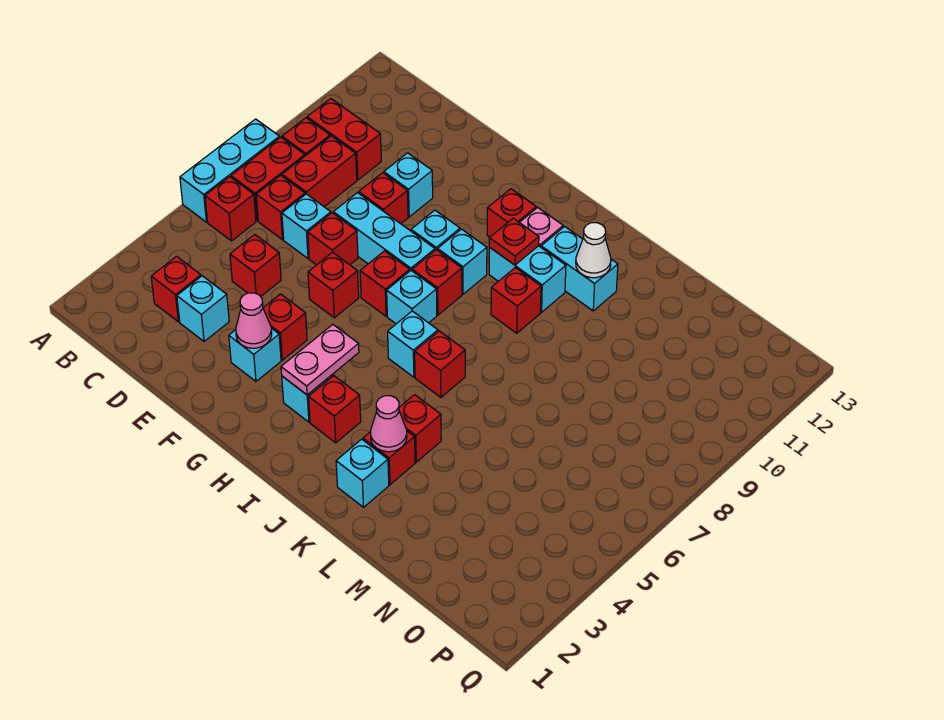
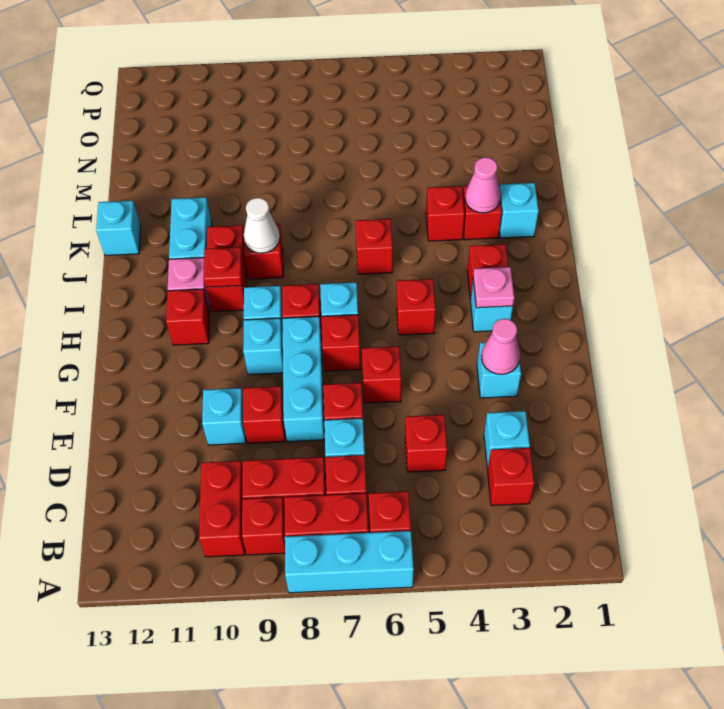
red 1x1 brick [263,294,307,360] -> red 1x1 brick moved to [397,279,436,335]
pink 1x2 plate [281,325,359,395] -> pink 1x1 plate [473,267,514,308]
cyan 1x1 brick [388,311,438,377] -> cyan 1x1 brick moved to [96,201,141,255]
cyan 1x2 brick [489,246,566,312] -> red 1x2 brick [206,225,247,312]
white 1x1 cone [576,223,611,278] -> white 1x1 cone moved to [244,198,280,253]

